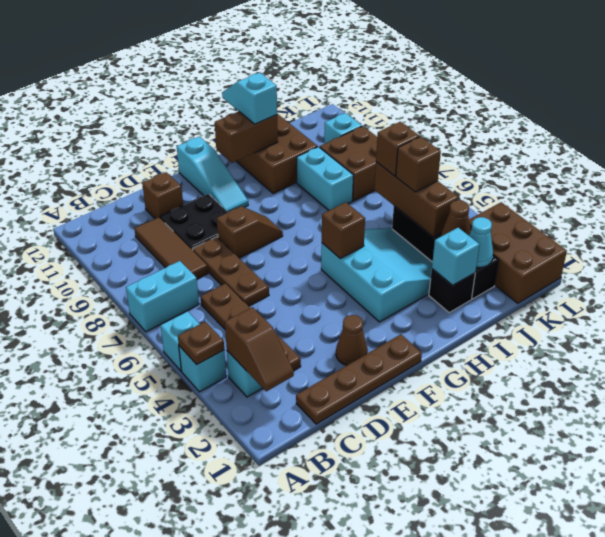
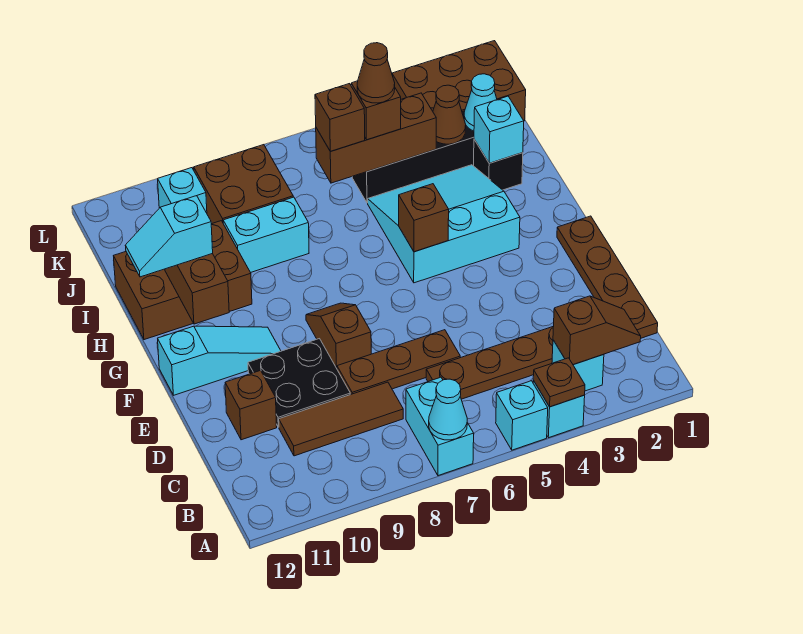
none -> cyan 1x1 cone [429,379,467,440]
brown 1x1 cone [336,315,368,366] -> brown 1x1 cone moved to [357,43,395,103]

